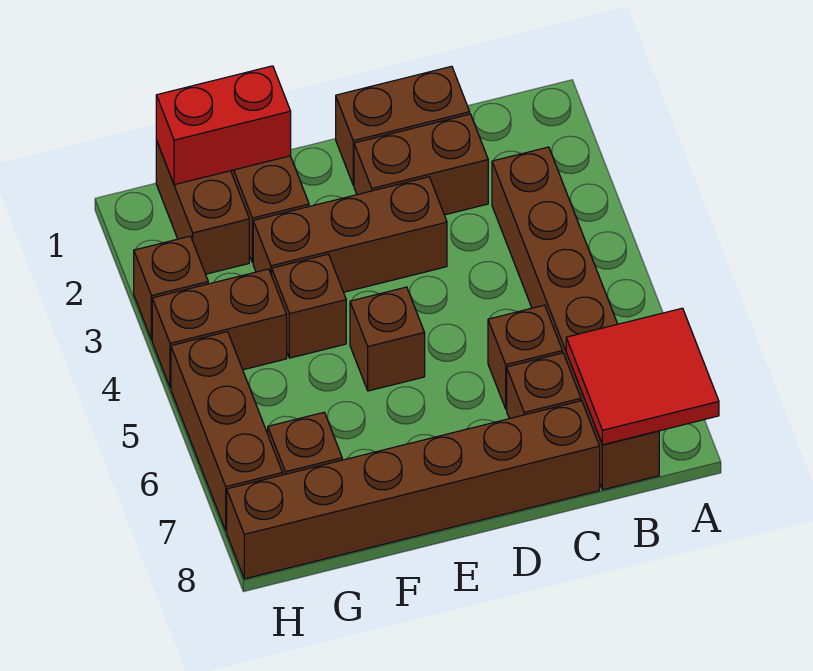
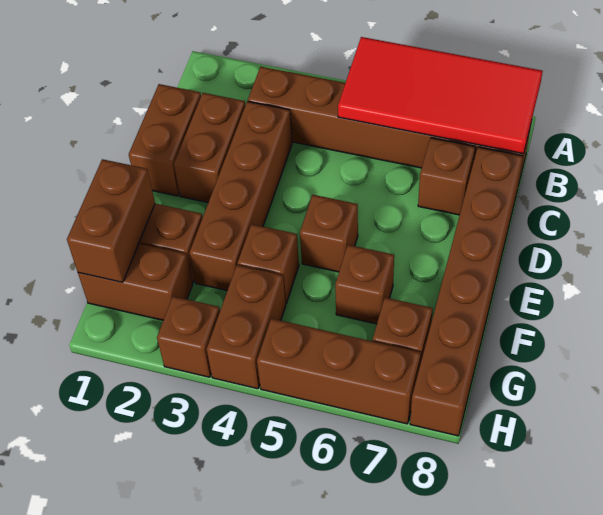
red 2x2 tile [566,308,719,445] -> red 2x4 tile [338,37,543,154]
brown 1x1 brick [488,305,562,409] -> brown 1x1 brick moved to [335,245,394,324]
brown 1x3 brick [253,177,447,292] -> brown 1x4 brick [190,102,292,291]
red 1x2 brick [156,66,291,185] -> brown 1x2 brick [67,159,155,282]

